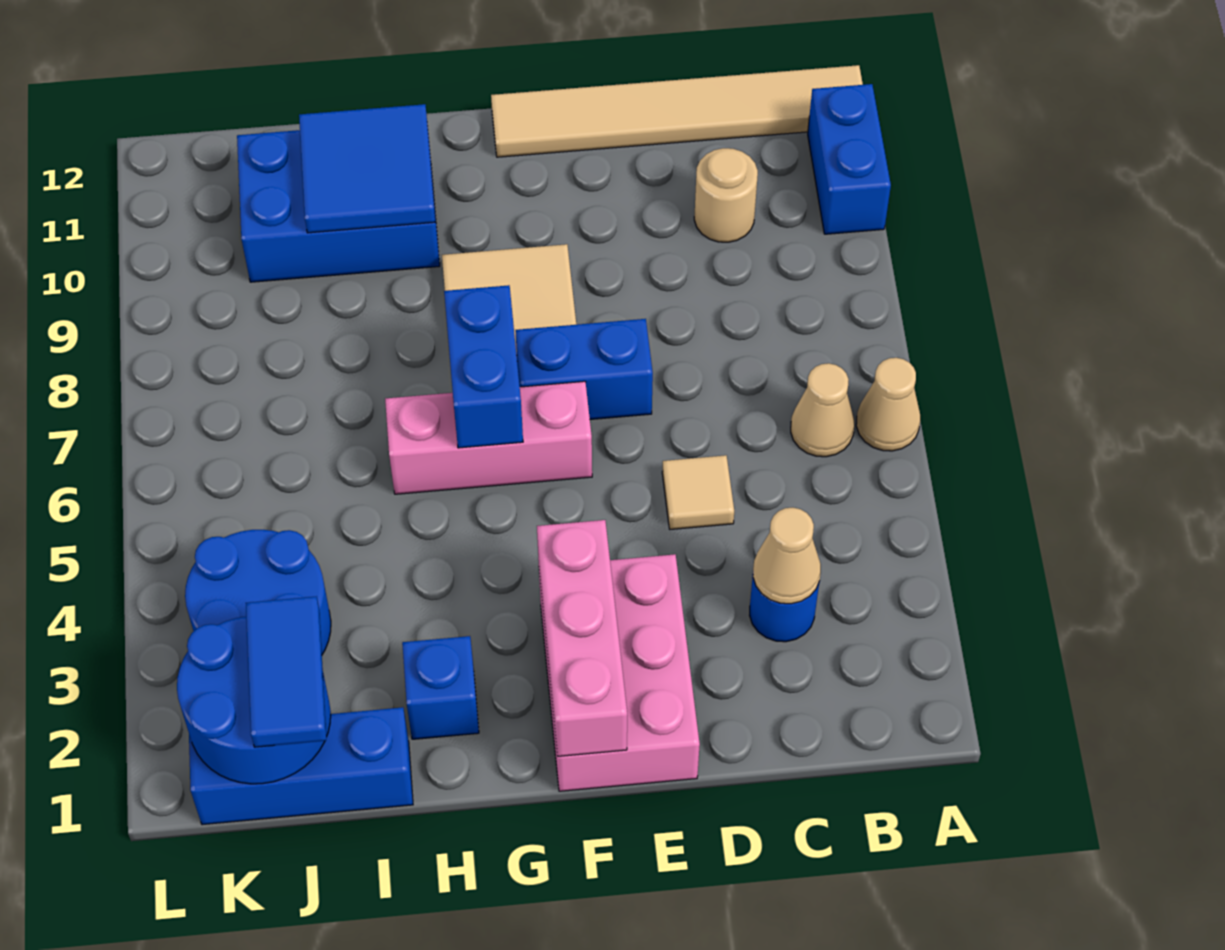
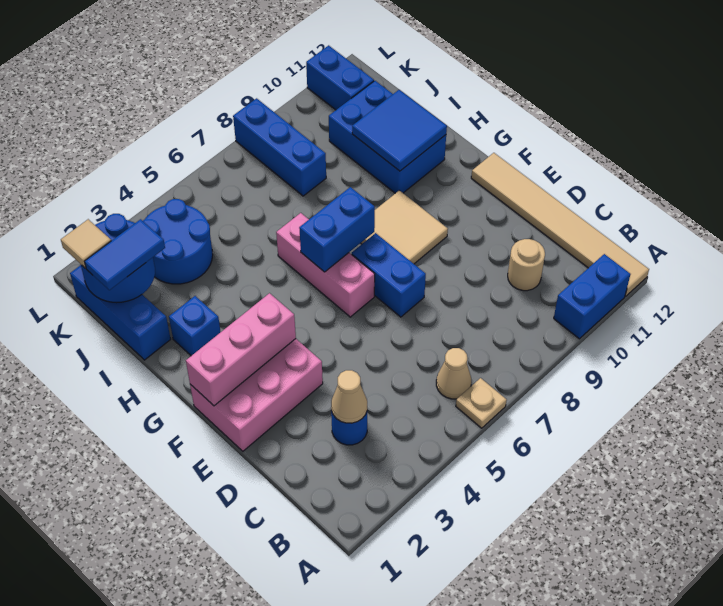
tan 1x1 cone [856,358,920,451] -> tan 1x1 plate [456,378,507,428]
tan 1x1 tile [662,455,734,529] -> tan 1x1 tile moved to [61,219,111,268]
none -> blue 1x3 brick [233,98,326,196]
none -> blue 1x2 brick [306,45,374,110]

